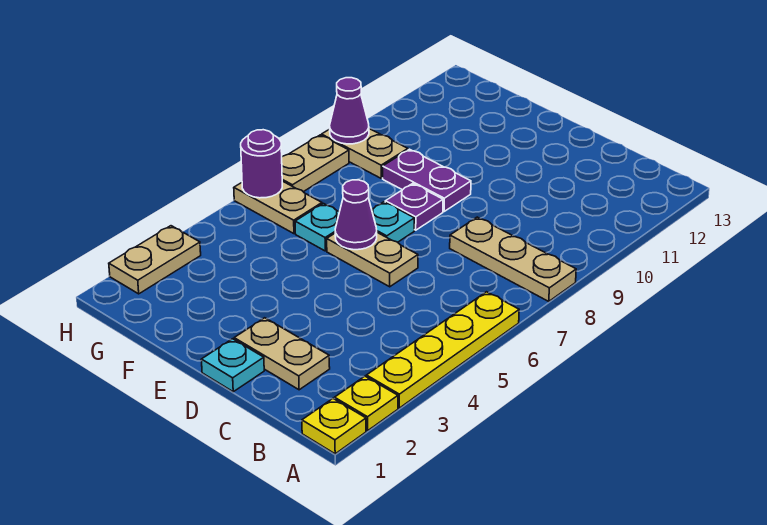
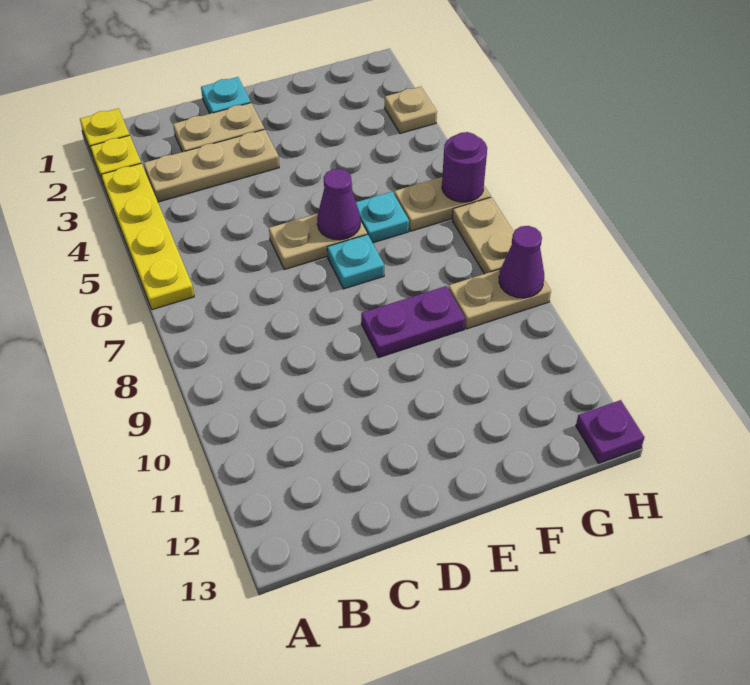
tan 1x3 plate [450,217,576,301] -> tan 1x3 plate moved to [144,129,279,202]
purple 1x1 plate [385,183,443,230] -> purple 1x1 plate moved to [576,400,644,463]
tan 1x2 plate [109,226,201,294] -> tan 1x1 plate [385,87,437,134]

